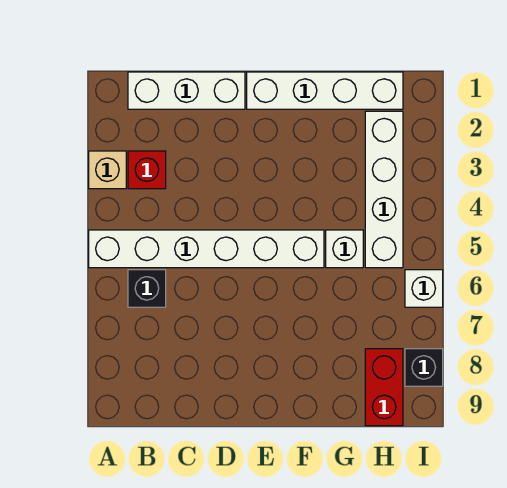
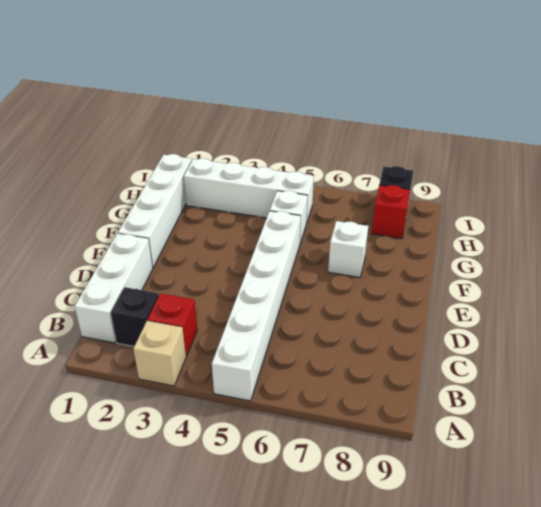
black 1x1 brick [128,270,166,307] -> black 1x1 brick moved to [111,287,159,346]
red 1x2 brick [365,349,403,426] -> red 1x1 brick [372,185,410,239]
white 1x1 brick [405,270,443,307] -> white 1x1 brick moved to [328,221,368,277]

